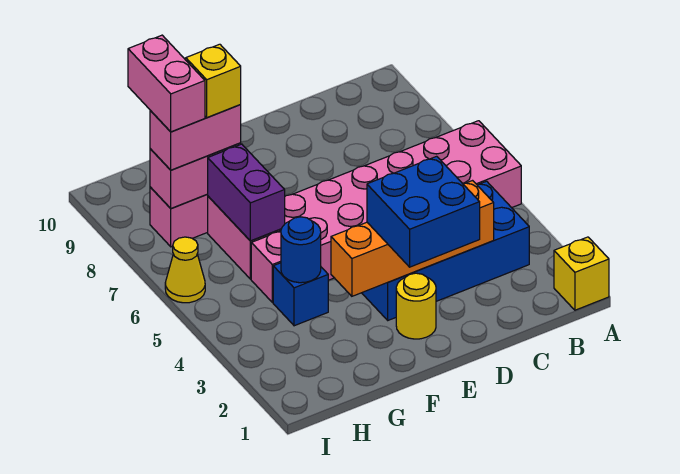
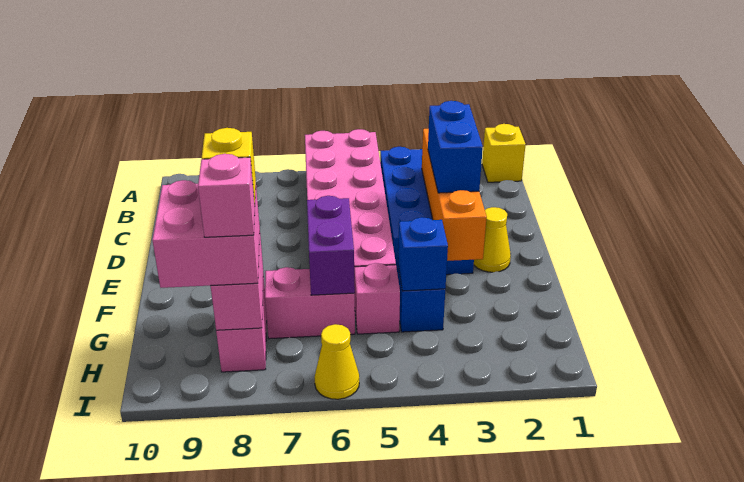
blue 2x2 brick [367,156,480,267] -> blue 1x2 brick [428,101,483,193]
yellow 1x1 round brick [396,273,436,339] -> yellow 1x1 cone [474,207,511,272]
blue 1x1 round brick [281,217,321,283] -> blue 1x1 brick [398,217,448,291]
purple 1x2 brick [208,144,285,241] -> purple 1x2 brick turned to [307,196,355,295]
pink 1x2 brick [150,105,241,170] -> pink 2x2 brick [152,180,260,288]
pink 1x2 brick [128,35,205,132] -> pink 1x1 brick [198,154,255,237]

